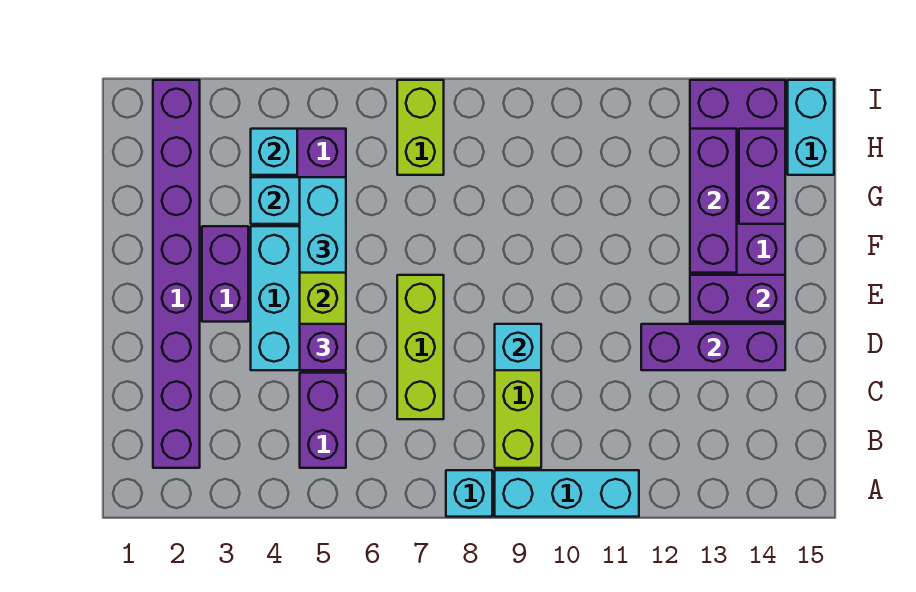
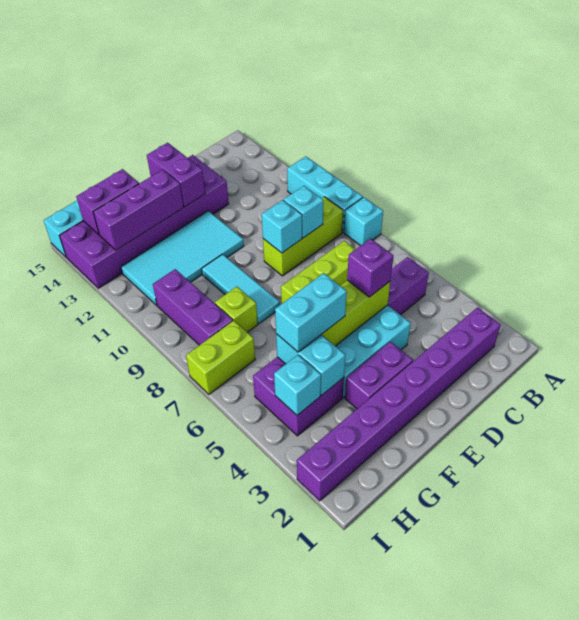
none -> cyan 1x1 brick [284,186,323,238]
purple 1x3 brick [641,324,785,370] -> purple 1x3 brick moved to [153,269,233,345]
none -> cyan 2x4 tile [121,211,244,305]
none -> cyan 1x3 tile [202,254,280,324]
none -> lime 1x1 brick [215,287,258,332]

